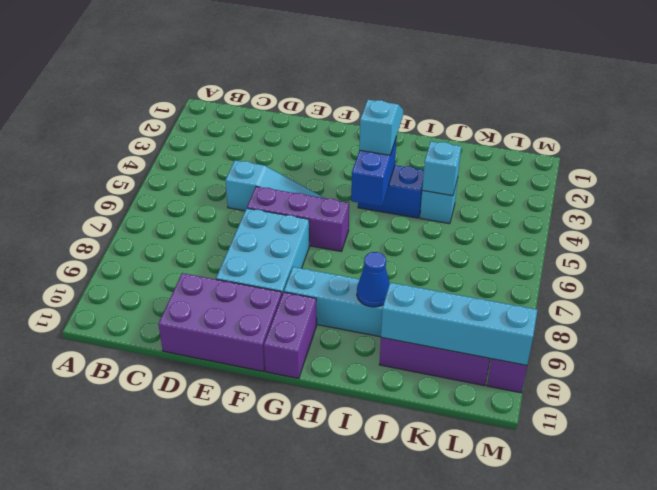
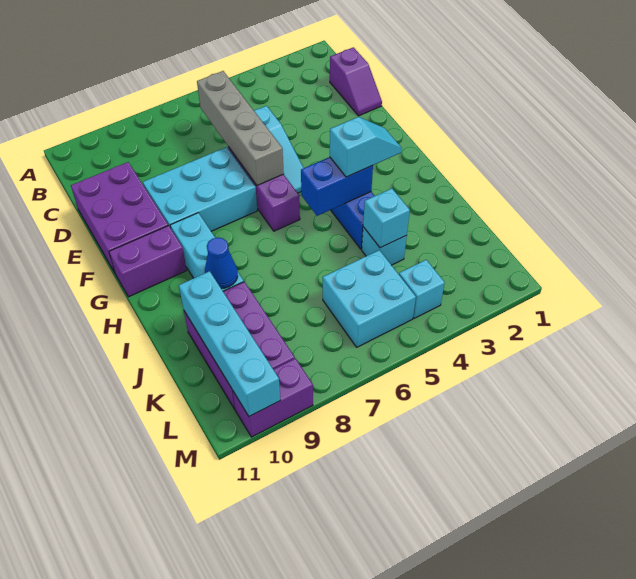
none -> purple 1x2 slope [330,47,382,116]
none -> grey 1x4 brick [197,71,284,185]
none -> cyan 2x2 brick [323,250,416,347]
none -> cyan 1x1 brick [399,260,445,318]

